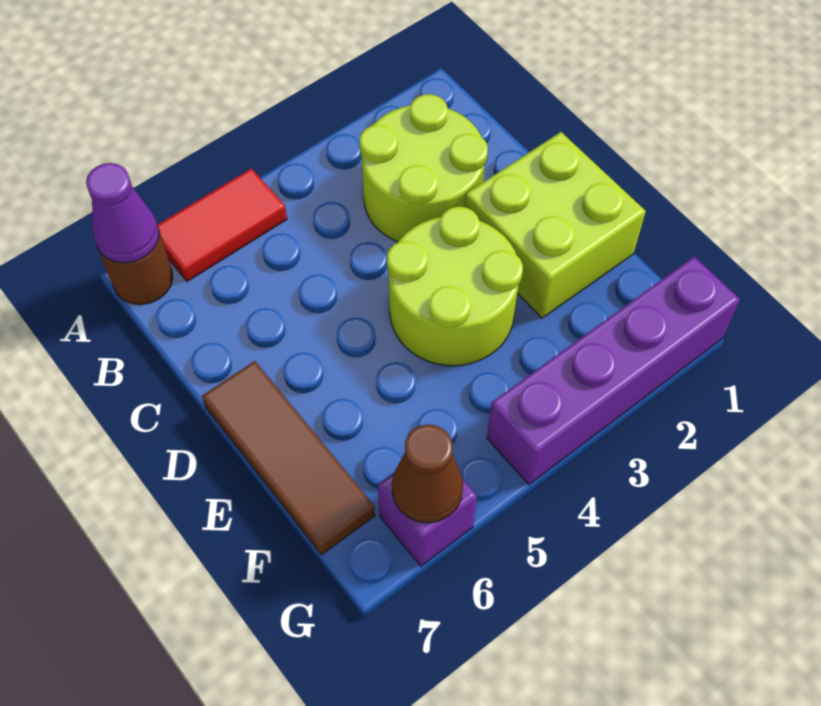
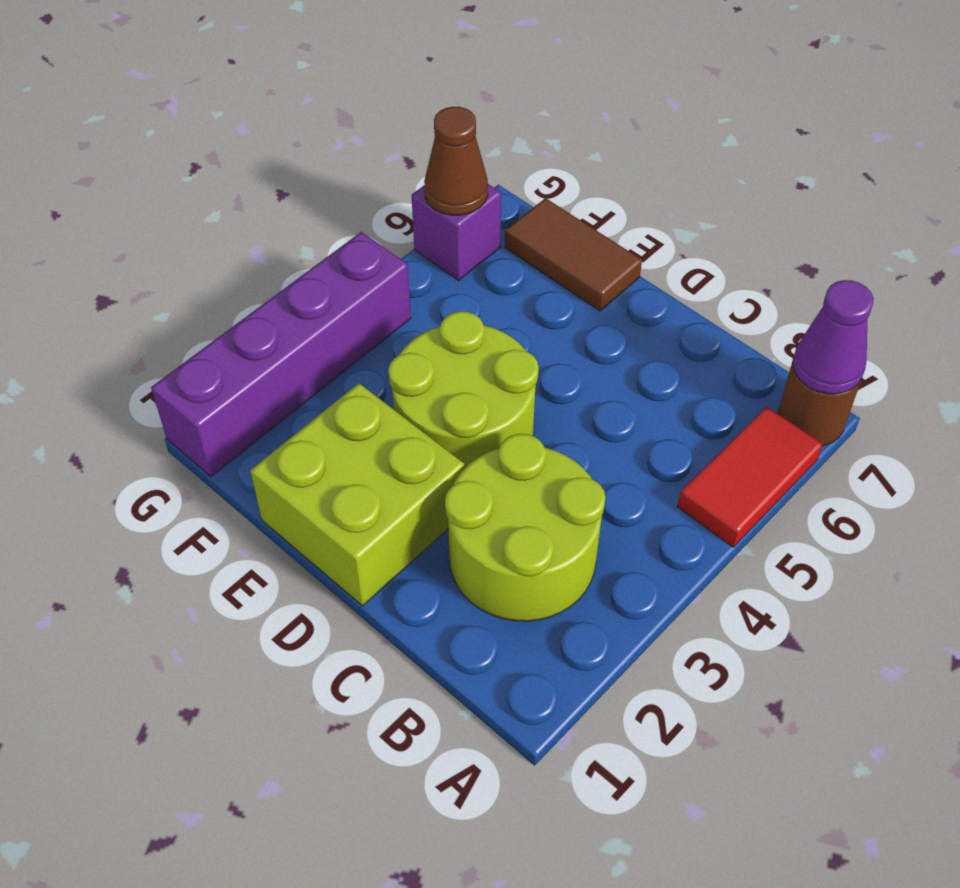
brown 1x3 tile [202,361,375,555] -> brown 1x2 tile [505,198,642,311]

